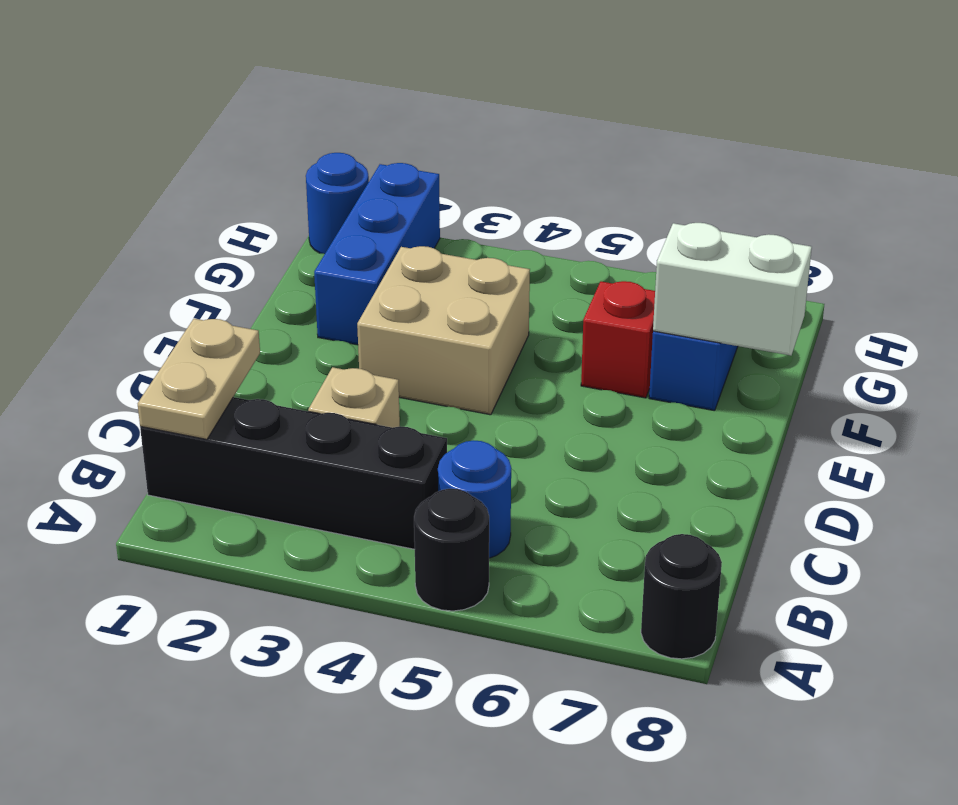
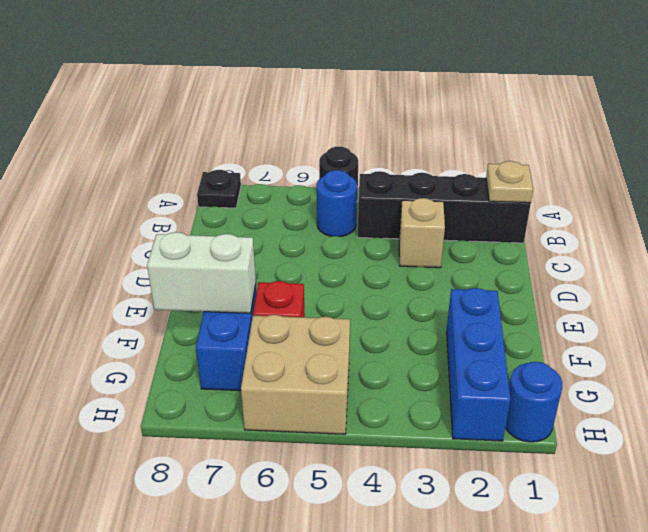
black 1x1 round brick [641,534,722,659] -> black 1x1 plate [197,170,241,208]
tan 1x2 plate [138,319,260,439] -> tan 1x1 plate [486,161,533,203]
tan 2x2 brick [357,246,530,415] -> tan 2x2 brick moved to [241,315,350,434]

